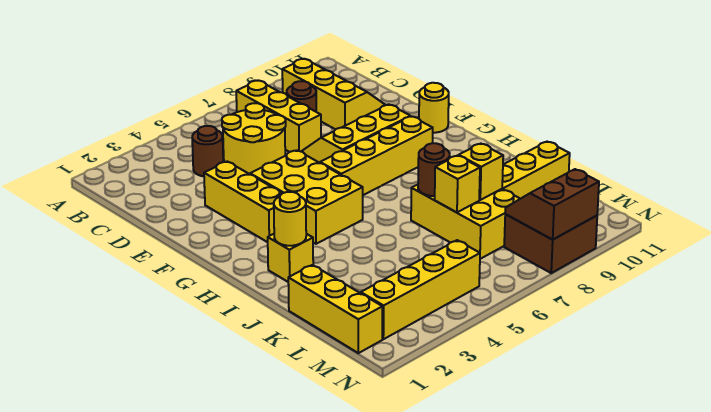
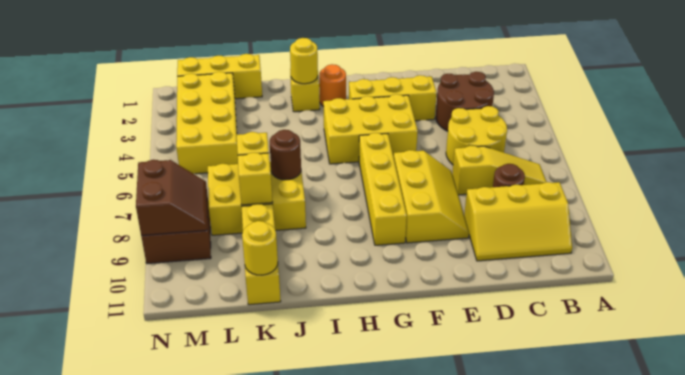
yellow 1x3 brick [236,81,321,152] -> yellow 1x3 slope [452,146,546,195]
brown 1x1 round brick [192,126,223,176] -> brown 2x2 round brick [436,72,494,131]
yellow 1x1 round brick [419,83,449,133] -> yellow 1x1 round brick moved to [242,221,278,275]
none -> orange 1x1 round brick [319,64,346,107]
yellow 1x4 brick [361,240,480,339] -> yellow 2x4 brick [176,72,238,174]

